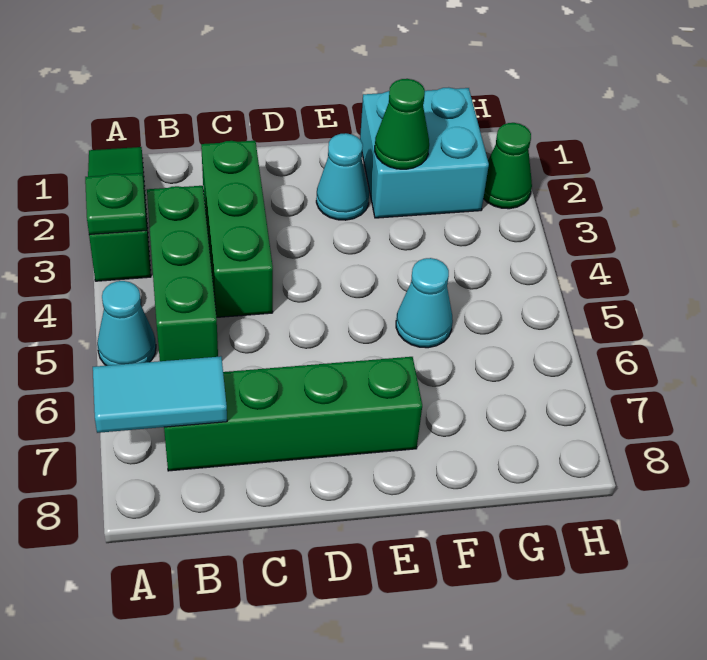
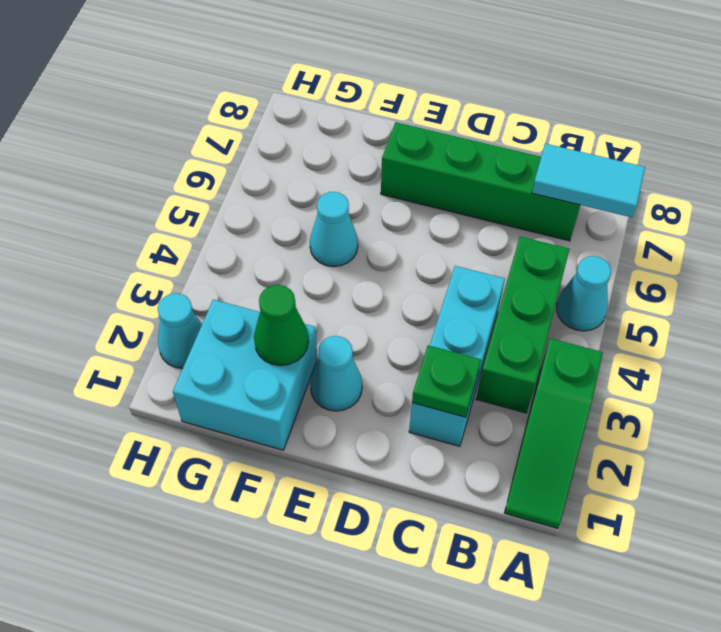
green 1x1 plate [85,173,147,235] -> green 1x1 plate moved to [412,345,481,417]
green 1x3 brick [201,141,273,317] -> cyan 1x3 brick [409,266,505,446]
green 1x1 cone [483,123,532,209] -> cyan 1x1 cone [158,293,202,368]

